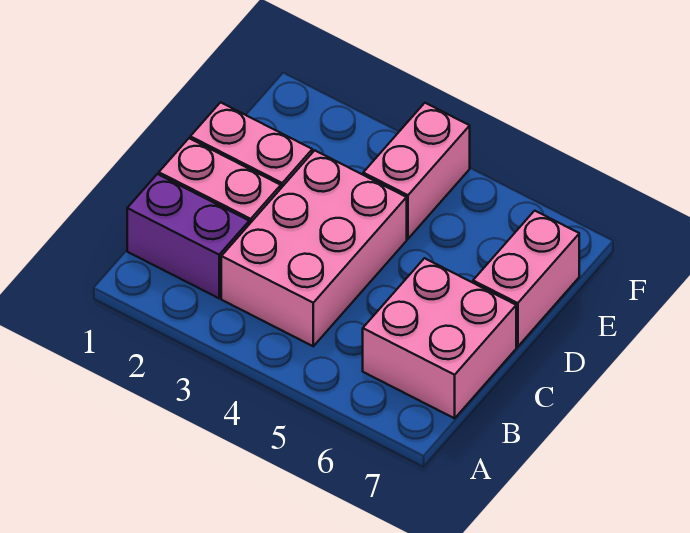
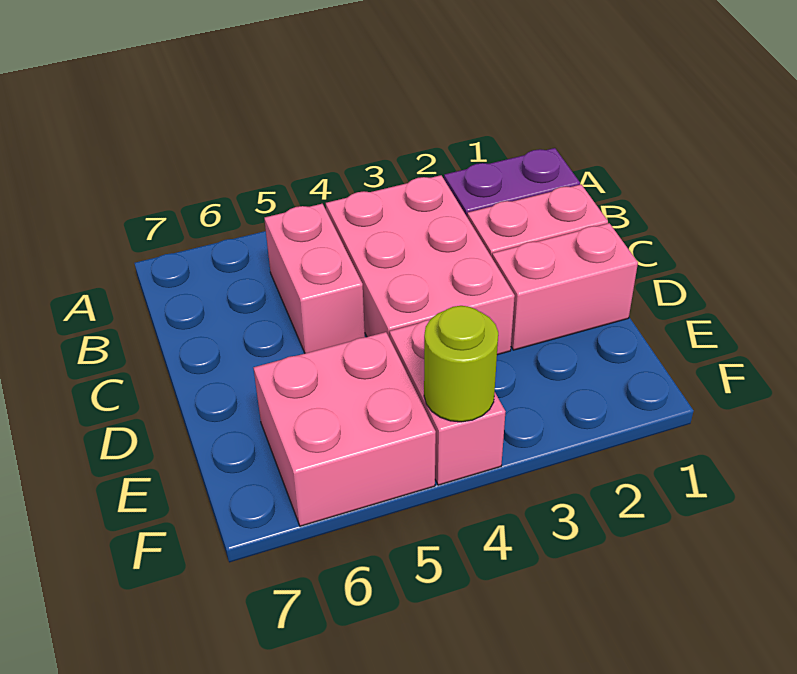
pink 2x2 brick [363,258,516,418] -> pink 2x2 brick moved to [253,332,436,526]
pink 1x2 brick [473,211,579,347] -> pink 1x2 brick moved to [264,204,365,353]
none -> lime 1x1 round brick [424,306,498,422]

